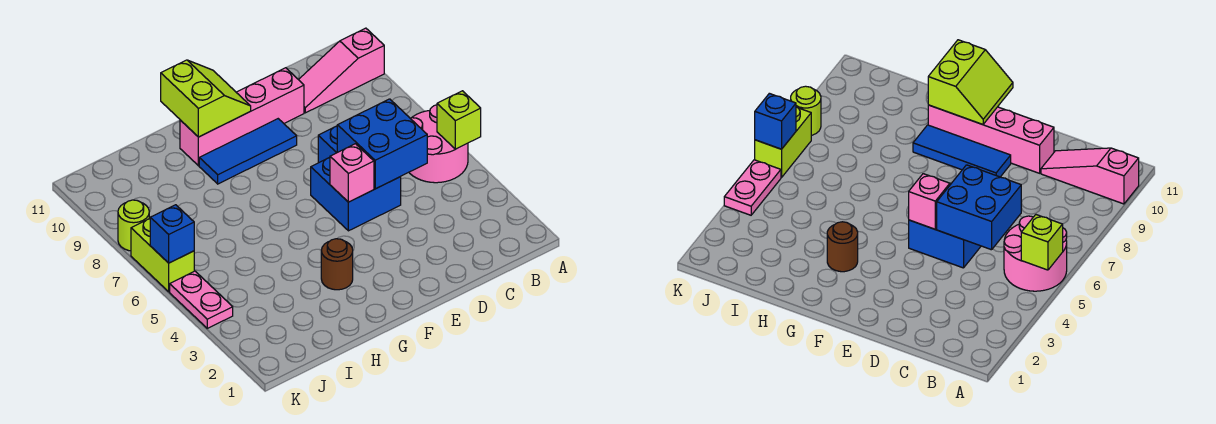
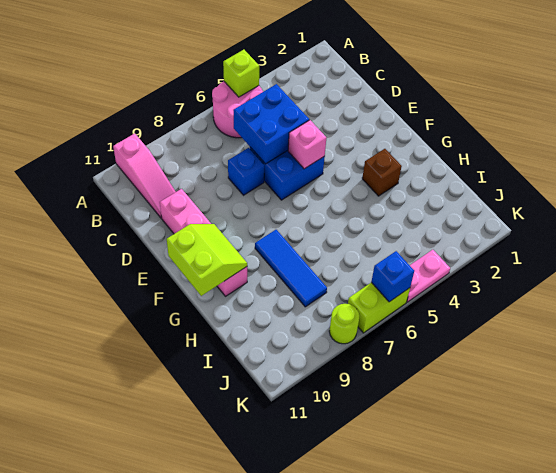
blue 1x3 tile [199,119,297,184] -> blue 1x3 tile moved to [255,230,327,307]
lime 2x2 slope [161,60,251,137] -> lime 2x2 slope turned to [167,224,247,296]
brown 1x1 round brick [321,239,353,290] -> brown 1x1 brick [362,149,402,196]

